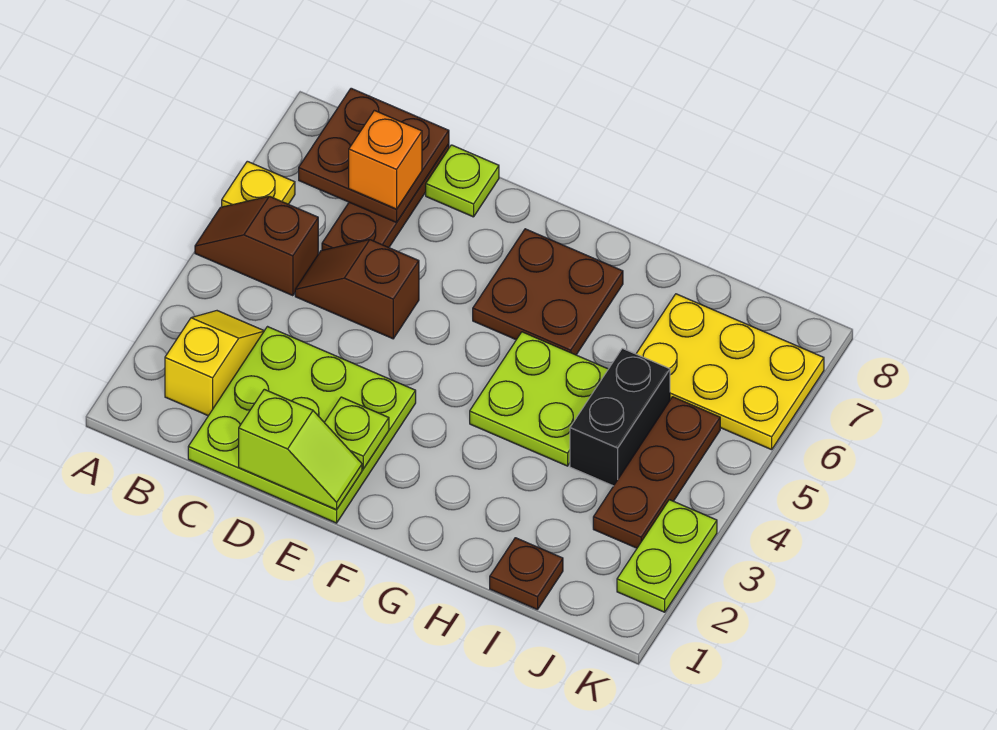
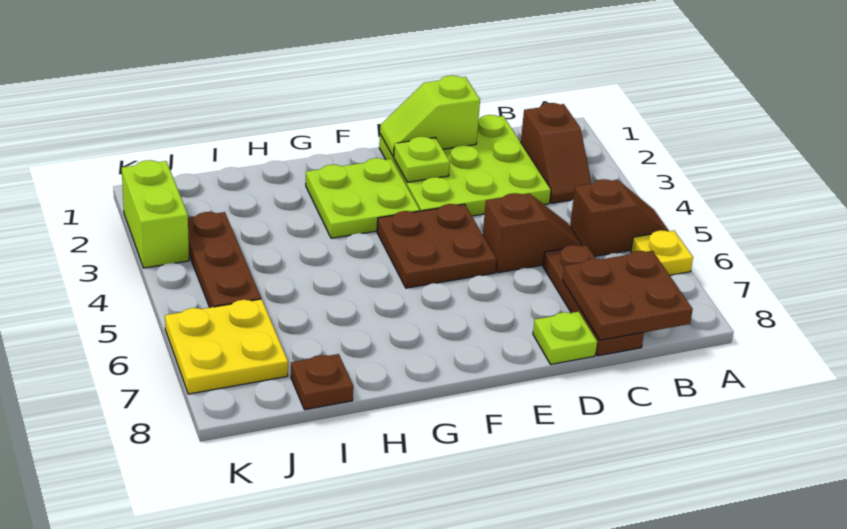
yellow 1x2 slope [165,311,264,416] -> brown 1x2 slope [521,103,592,203]
orange 1x1 brick [349,110,422,209] -> none
brown 2x2 plate [473,229,623,355] -> brown 2x2 plate moved to [377,204,496,288]
lime 2x2 plate [470,332,608,466] -> lime 2x2 plate moved to [306,158,420,238]
brown 1x1 plate [490,538,563,610] -> brown 1x1 plate moved to [291,354,353,410]
black 1x2 brick [570,348,670,486] -> none
yellow 2x3 plate [636,294,824,450] -> yellow 2x2 plate [165,299,288,394]
lime 1x2 plate [617,500,717,612] -> lime 1x2 brick [122,160,189,268]

